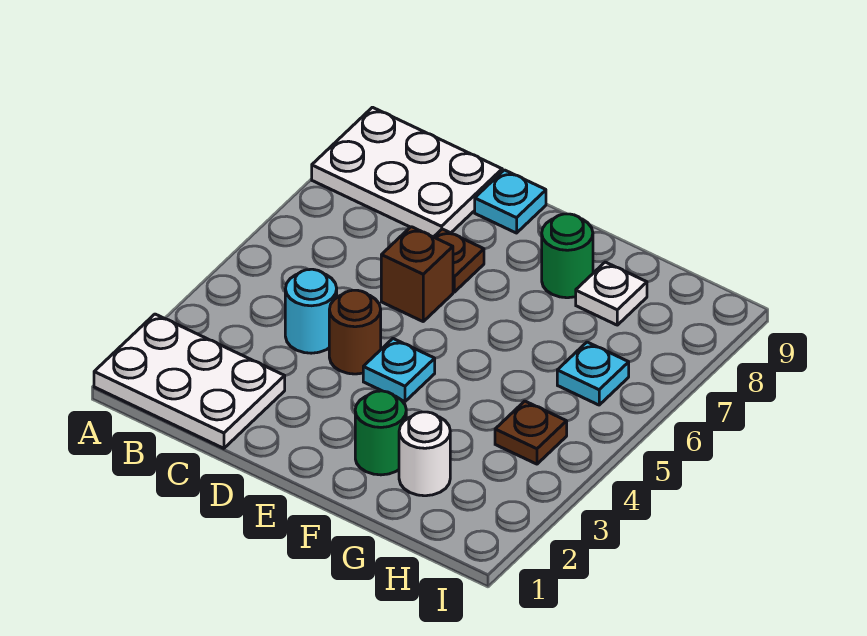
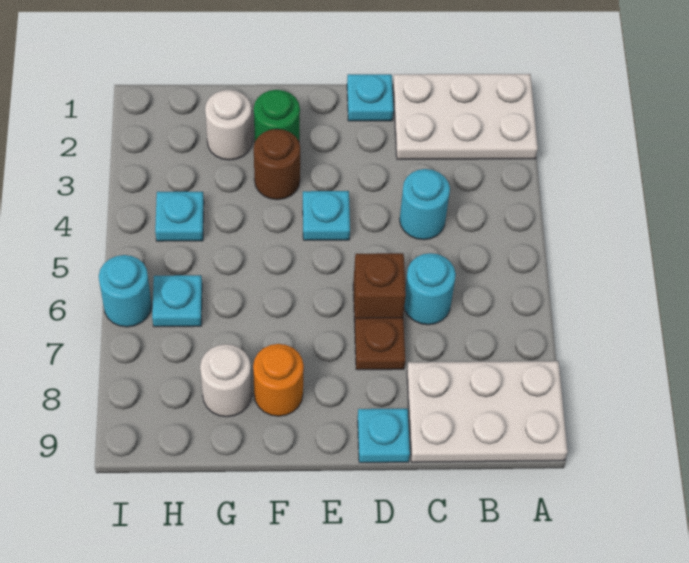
none -> cyan 1x1 round brick [404,253,456,325]
none -> cyan 1x1 plate [347,74,393,121]
brown 1x1 round brick [329,290,381,374] -> brown 1x1 round brick moved to [254,129,300,200]
green 1x1 round brick [542,214,593,298] -> orange 1x1 round brick [253,344,304,416]
white 1x1 plate [576,262,647,325] -> white 1x1 round brick [200,344,252,417]
brown 1x1 plate [495,401,567,464] -> cyan 1x1 plate [155,192,204,241]
none -> cyan 1x1 round brick [99,255,152,327]

